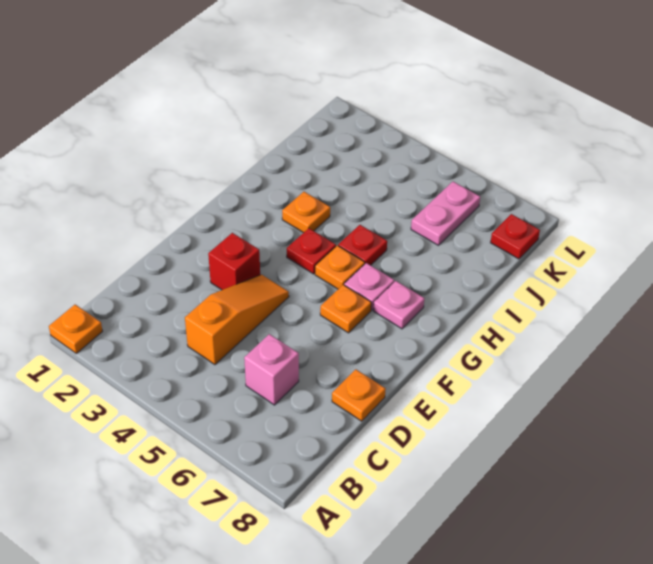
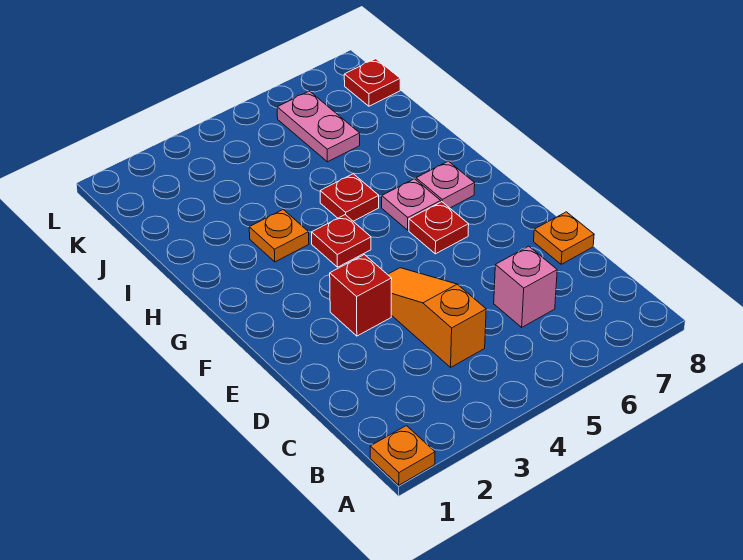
orange 1x1 plate [320,285,371,333] -> red 1x1 plate [409,202,469,254]
orange 1x1 plate [315,245,365,289] -> none

